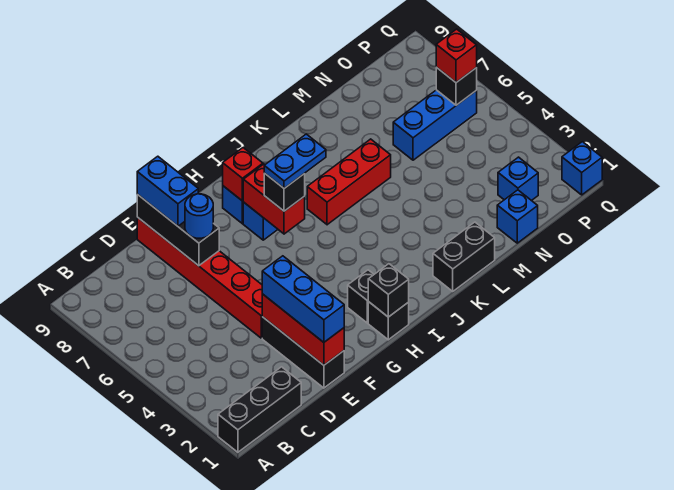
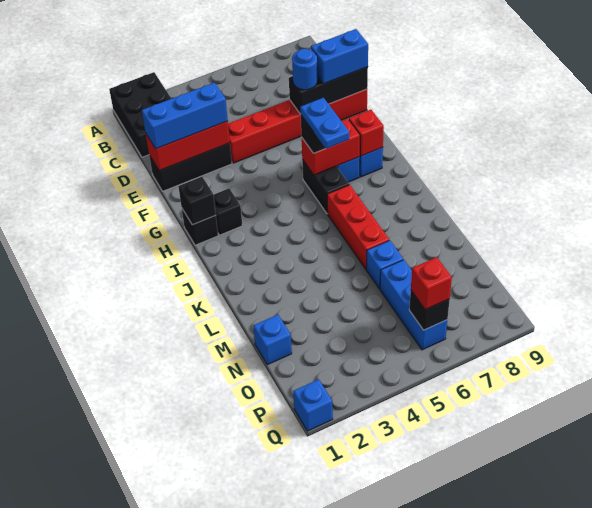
black 1x3 brick [218,367,301,452] -> black 2x3 brick [109,72,171,157]
black 1x2 brick [433,222,495,291] -> black 1x2 brick moved to [302,159,349,214]
blue 1x1 brick [498,157,538,201] -> blue 1x1 brick moved to [366,240,403,289]

